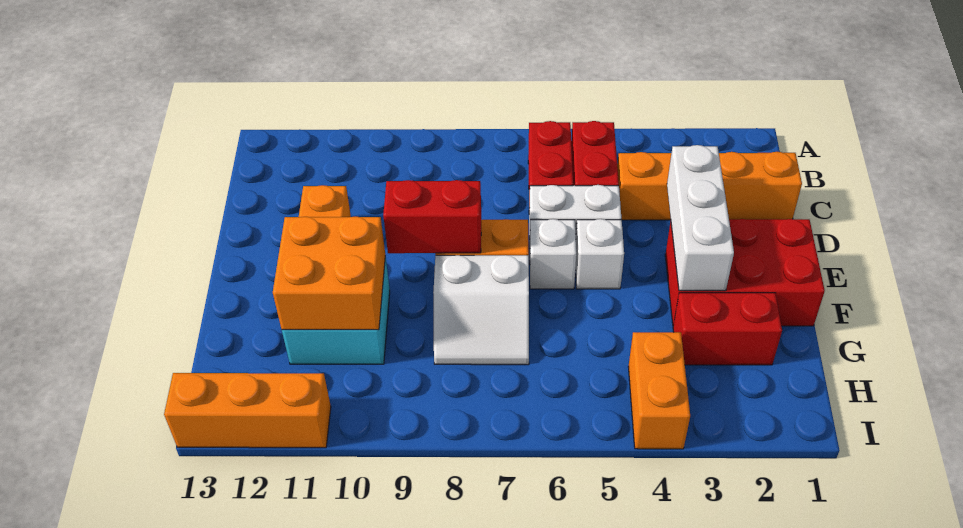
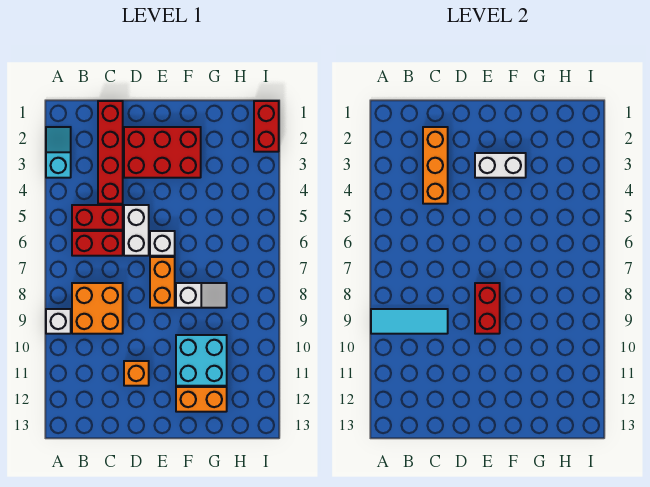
none -> cyan 1x2 slope [46,127,71,178]
none -> cyan 1x3 tile [371,309,448,334]
orange 1x4 brick [617,152,802,220] -> red 1x4 brick [98,101,123,204]
white 1x3 brick [667,145,734,291] -> white 1x2 brick [475,153,526,178]
red 2x3 brick [665,219,825,326] -> red 2x3 brick turned to [124,127,201,178]
white 1x1 brick [575,219,624,289] -> white 1x1 brick moved to [46,309,71,334]
white 2x2 slope [433,255,529,365] -> white 1x2 slope [176,283,227,308]
orange 2x2 brick [273,216,385,330] -> orange 2x2 brick moved to [72,283,123,334]
red 1x2 brick [673,293,782,365] -> red 1x2 brick moved to [254,101,279,152]
orange 1x2 brick [628,332,690,449] -> orange 1x2 brick moved to [176,387,227,412]
orange 1x3 brick [164,373,331,448] -> orange 1x3 brick moved to [423,127,448,204]

